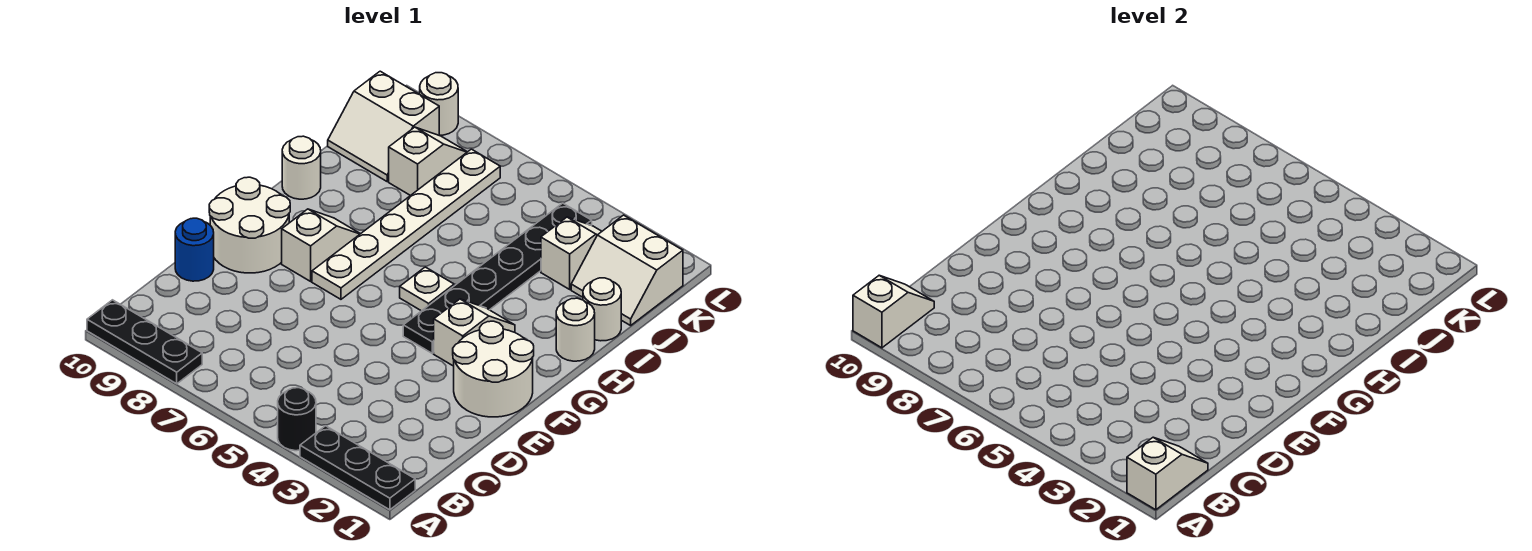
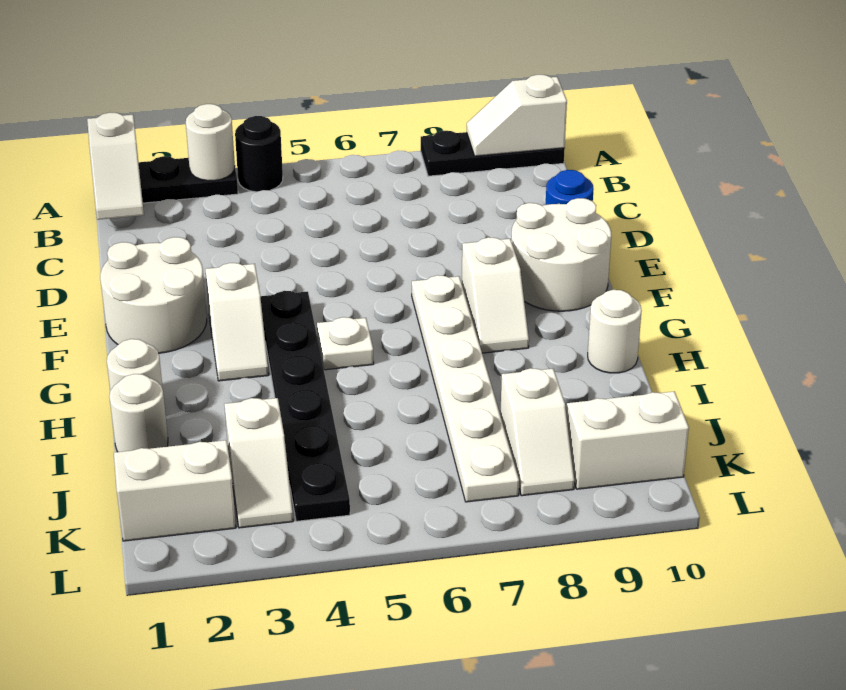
white 1x2 slope [853,276,934,348] -> white 1x2 slope turned to [467,75,567,156]
white 1x1 round brick [420,73,458,135] -> white 1x1 round brick moved to [186,104,235,181]

